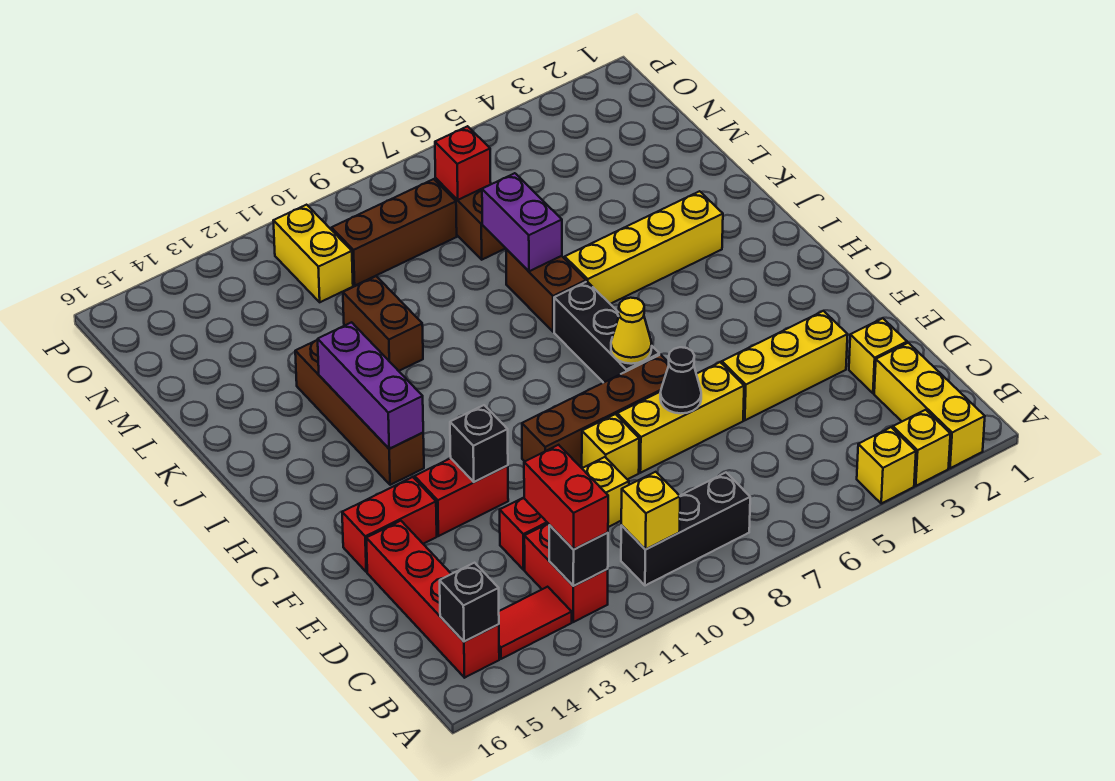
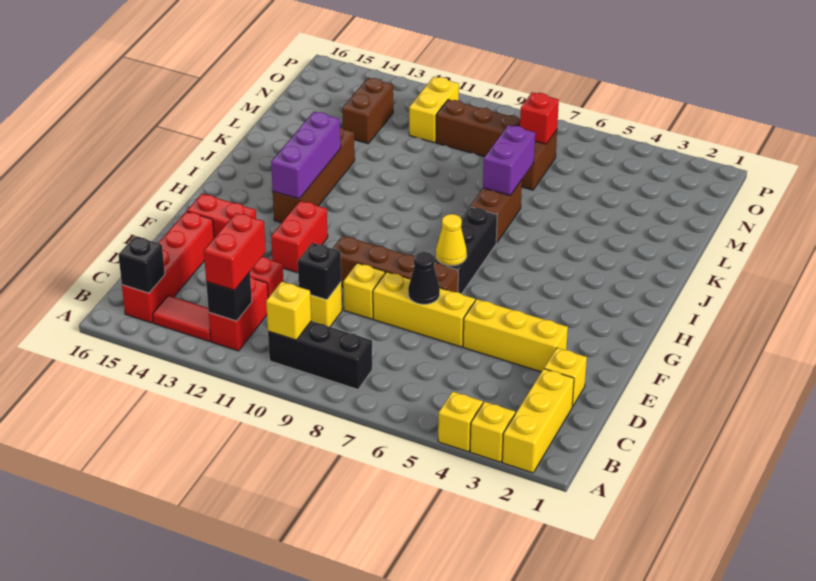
red 1x2 brick [415,458,508,536] -> red 1x2 brick turned to [271,201,328,273]
black 1x1 brick [450,405,508,482] -> black 1x1 brick moved to [298,243,341,300]
yellow 1x4 brick [565,191,723,304] -> none
brown 1x2 brick [343,276,423,371] -> brown 1x2 brick moved to [342,78,393,144]

